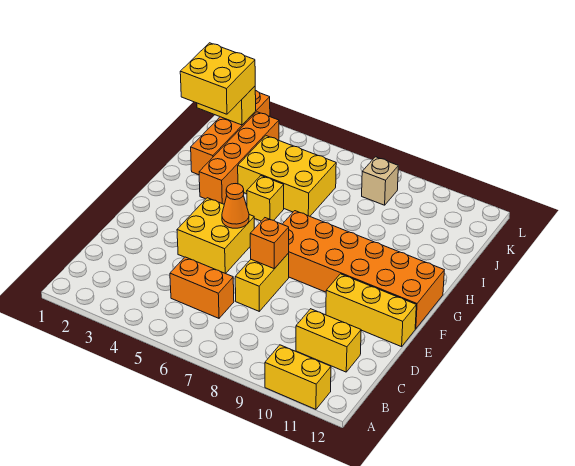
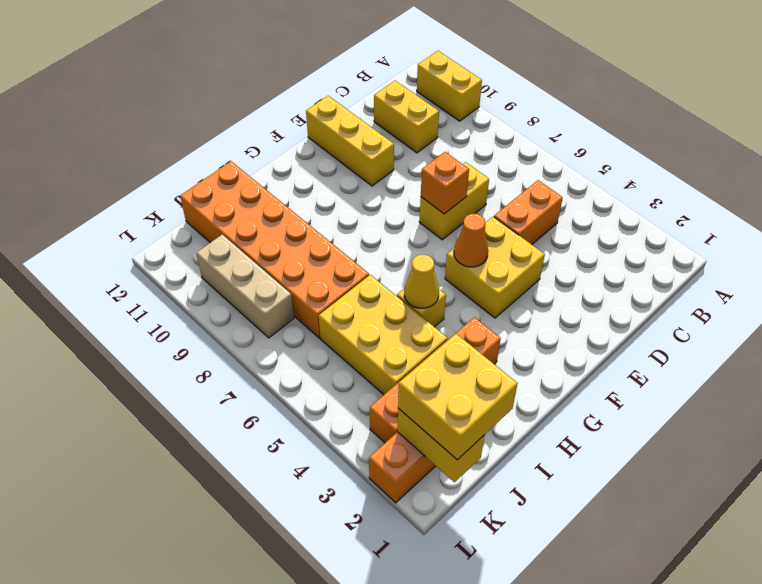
orange 1x2 brick [170,257,234,318] -> orange 1x2 brick turned to [494,180,563,244]
orange 2x6 brick [283,211,444,329] -> orange 2x6 brick moved to [180,161,369,338]
none -> yellow 1x1 cone [404,255,439,308]
tan 1x1 brick [362,157,398,205] -> tan 1x3 brick [196,234,294,338]

